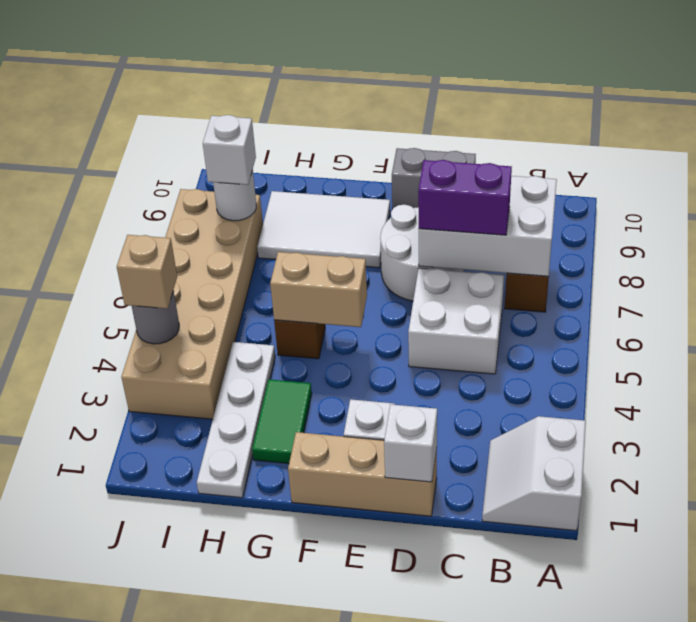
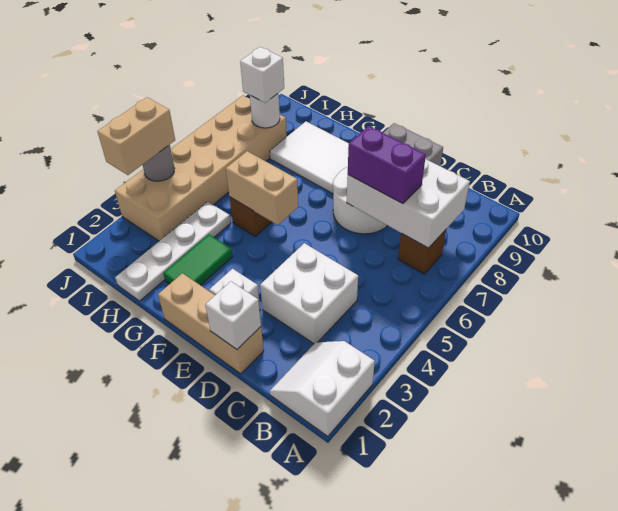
white 2x2 brick [408,268,504,374] -> white 2x2 brick moved to [260,243,358,344]
tan 1x1 brick [117,235,177,309] -> tan 1x2 brick [98,97,175,175]

